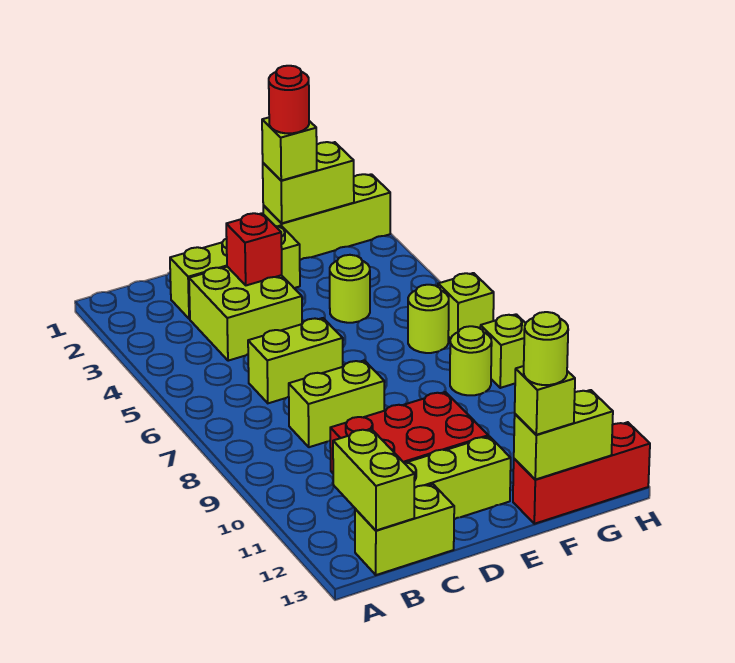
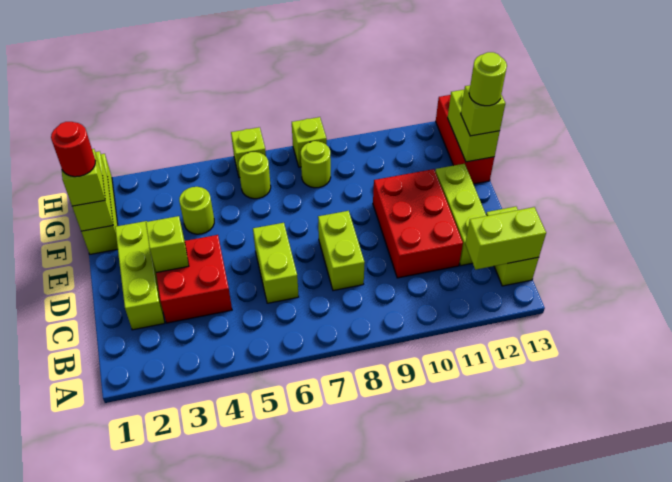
lime 2x2 brick [189,267,302,361] -> red 2x2 brick [156,235,232,323]
red 1x1 brick [226,213,282,285] -> lime 1x1 brick [146,216,189,273]

